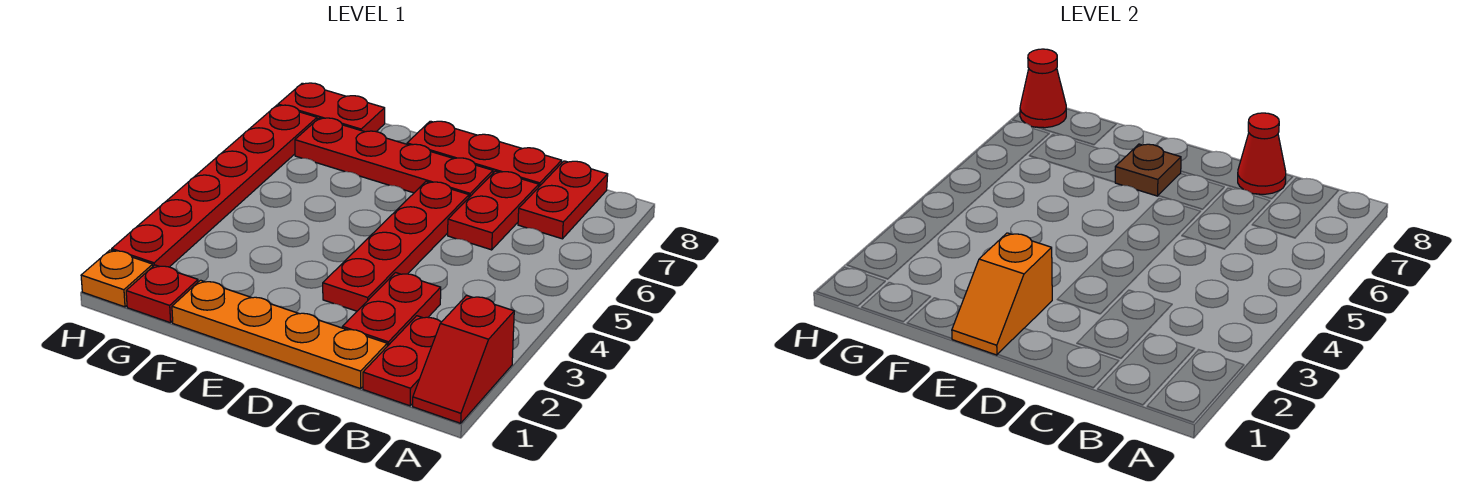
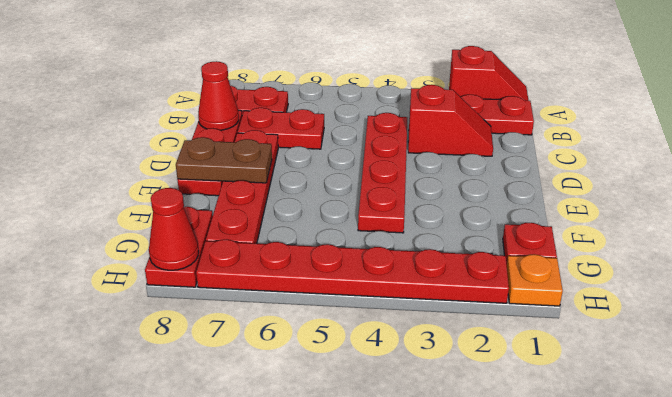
orange 1x4 plate [172,280,387,389] -> none
red 1x2 plate [342,273,441,346] -> red 1x2 slope [408,85,493,156]
red 1x4 plate [323,182,469,311] -> red 1x4 plate turned to [358,113,407,233]
orange 1x2 slope [952,233,1052,355] -> none
brown 1x1 plate [1115,144,1181,196] -> brown 1x2 plate [176,137,272,183]

